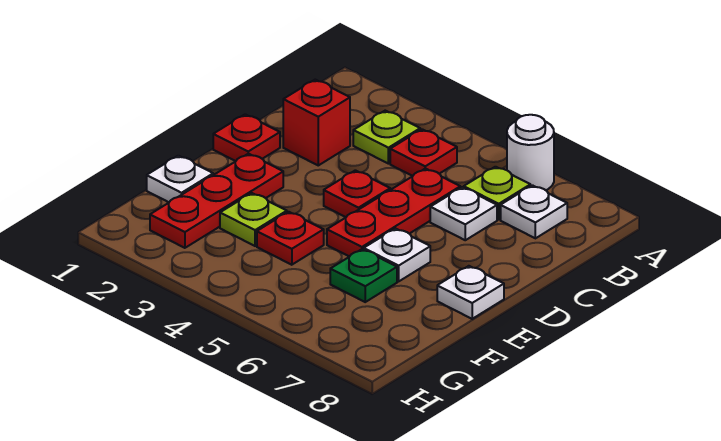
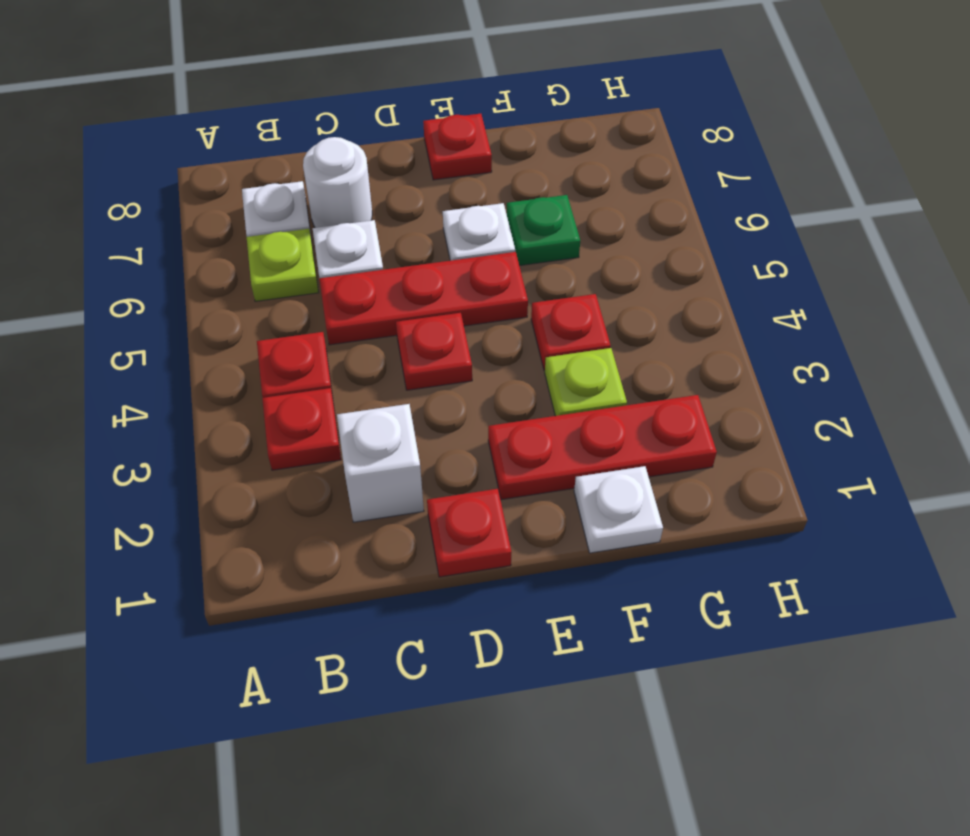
white 1x1 round brick [507,115,554,190] -> white 1x1 round brick moved to [303,137,372,228]
lime 1x1 plate [353,111,420,164] -> red 1x1 plate [262,388,341,470]
red 1x1 brick [283,80,350,165] -> white 1x1 brick [337,404,424,522]
white 1x1 plate [437,266,504,319] -> red 1x1 plate [423,114,492,180]

